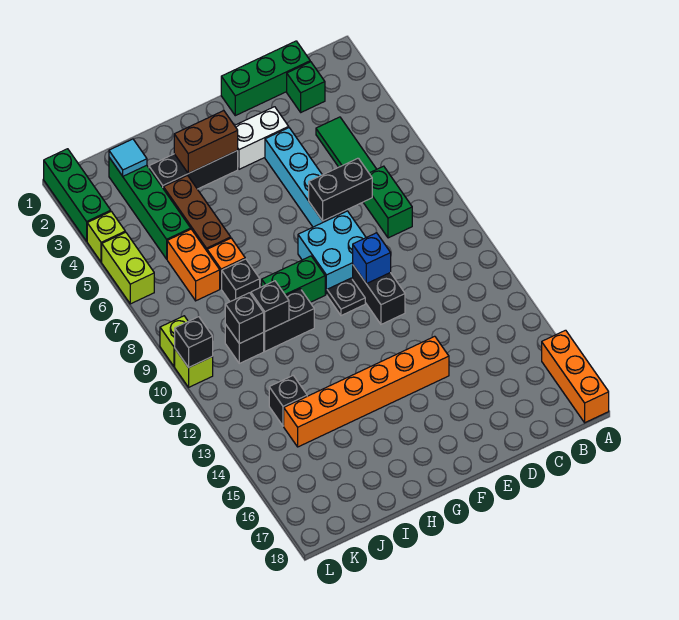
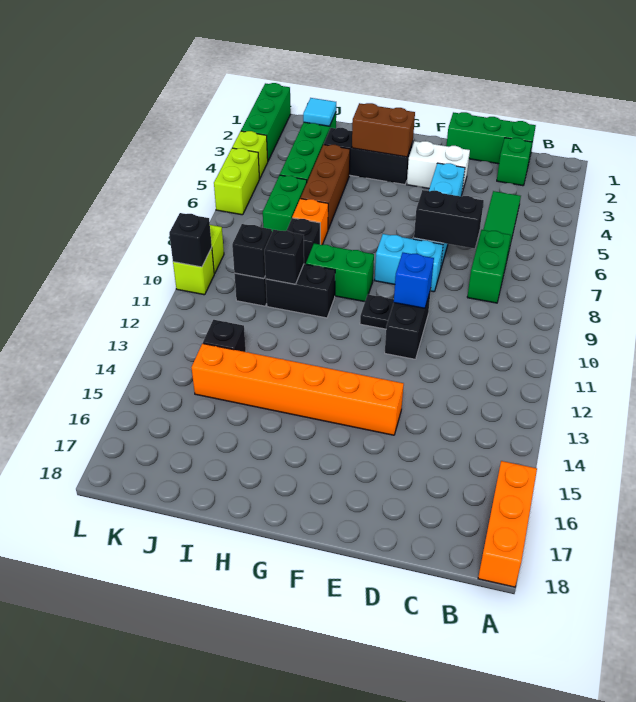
cyan 2x2 brick [298,211,366,295] -> cyan 1x2 brick [375,234,443,292]
orange 1x2 brick [167,229,220,301] -> green 1x2 brick [263,175,307,231]

